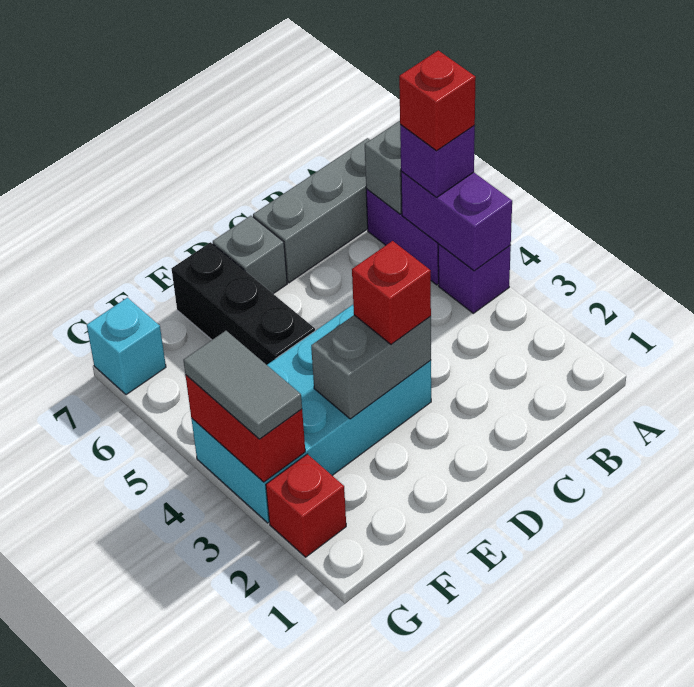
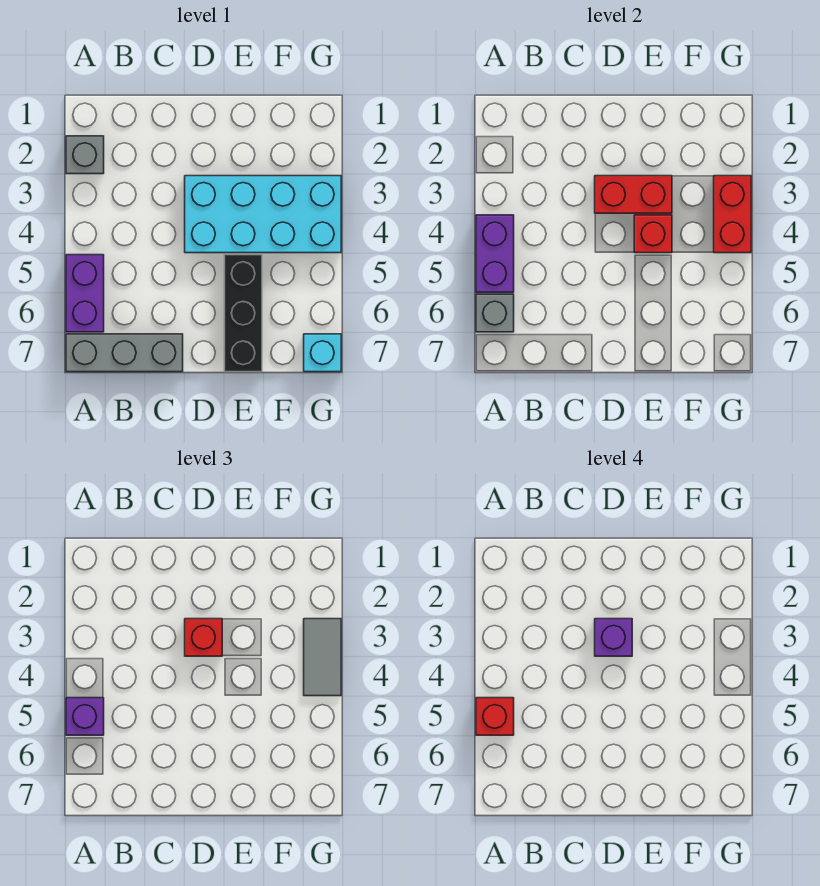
purple 1x1 brick [438,244,511,313] -> purple 1x1 brick moved to [595,619,632,656]
grey 1x2 brick [311,315,431,419] -> red 1x2 brick [595,176,672,213]
grey 1x1 brick [213,216,287,294] -> grey 1x1 brick moved to [66,136,104,174]
red 1x1 brick [266,454,346,557] -> red 1x1 brick moved to [634,215,672,253]

